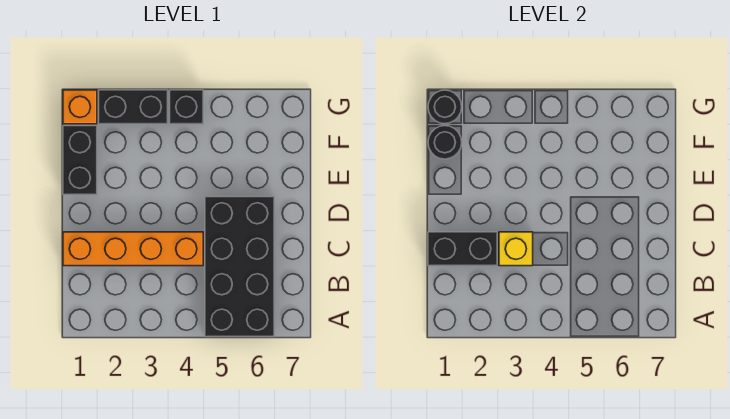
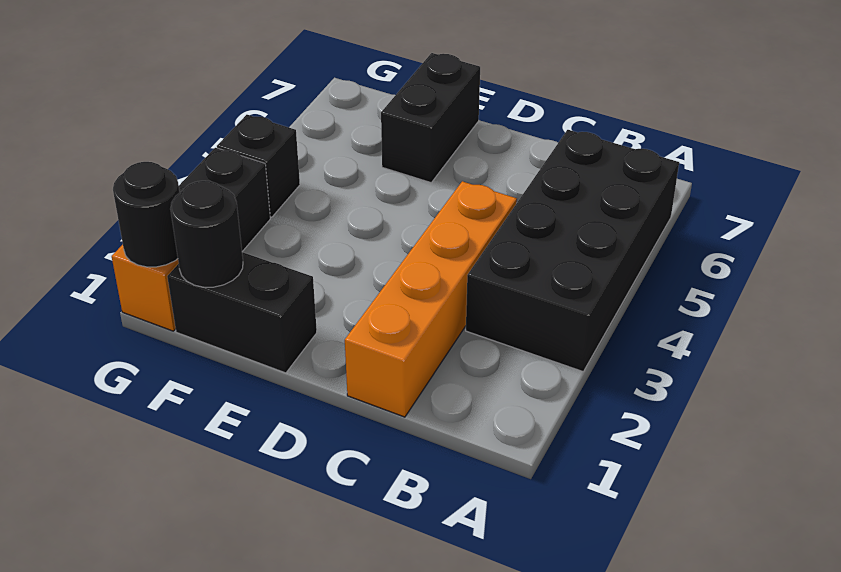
black 2x4 brick [205,197,274,337] -> black 2x4 brick turned to [466,130,679,371]
black 1x2 brick [428,232,497,266] -> black 1x2 brick moved to [381,53,480,183]
yellow 1x1 brick [499,232,533,266] -> none

